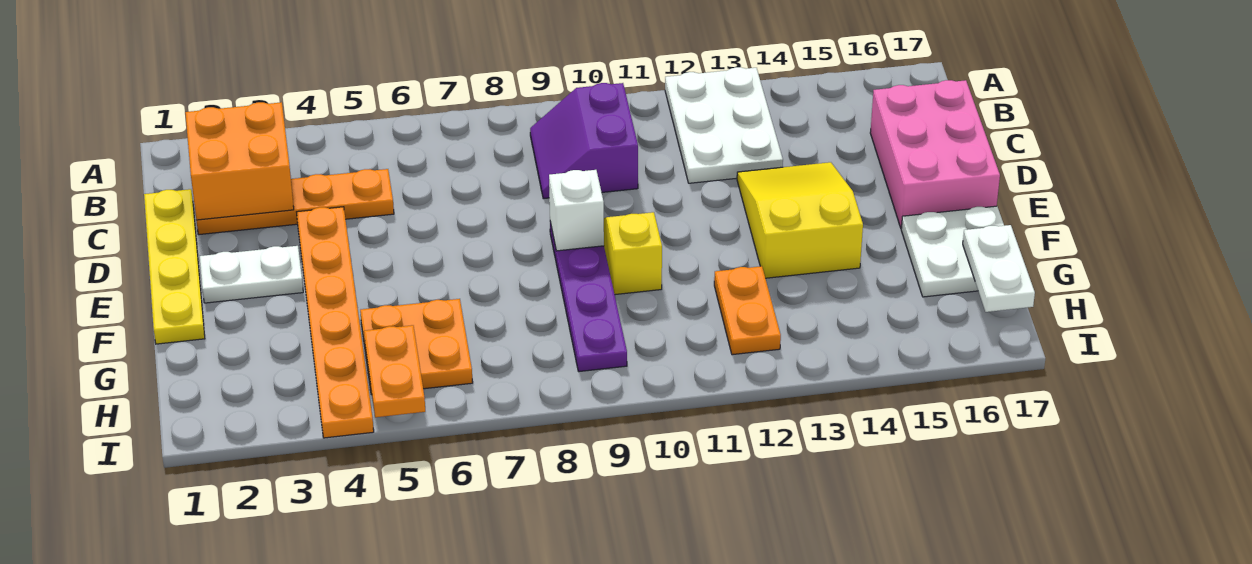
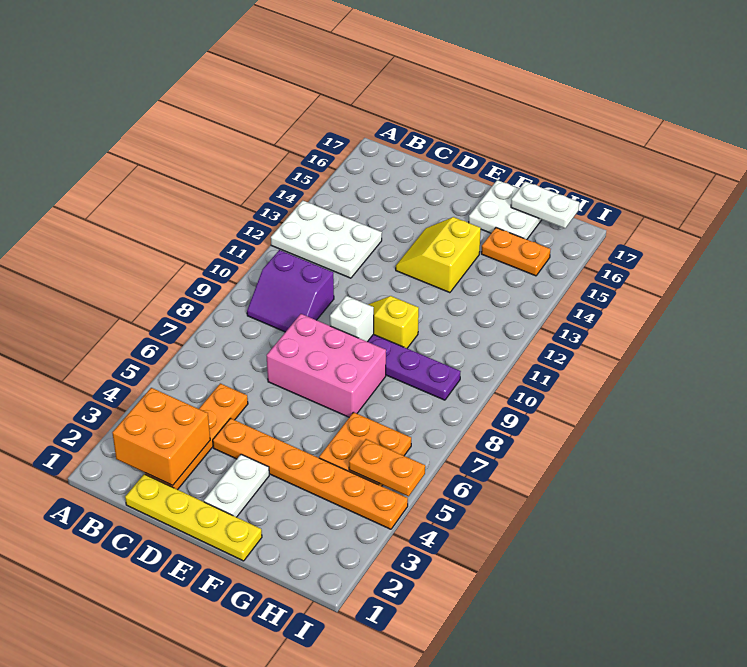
pink 2x3 brick [870,80,1000,228] -> pink 2x3 brick moved to [266,314,386,417]
yellow 2x3 slope [737,162,863,278] -> yellow 2x2 slope [396,217,481,293]
orange 1x2 plate [714,266,781,355] -> orange 1x2 plate moved to [481,228,551,276]

